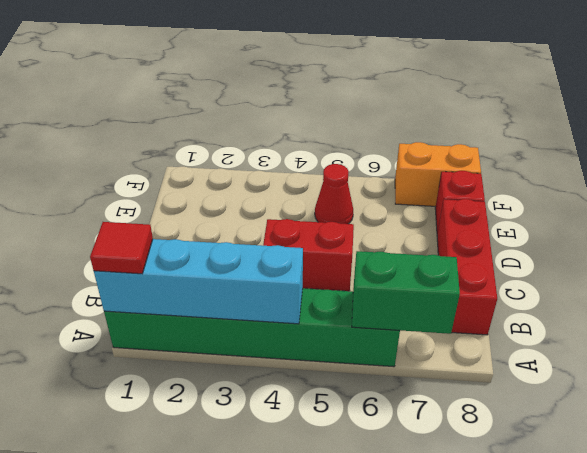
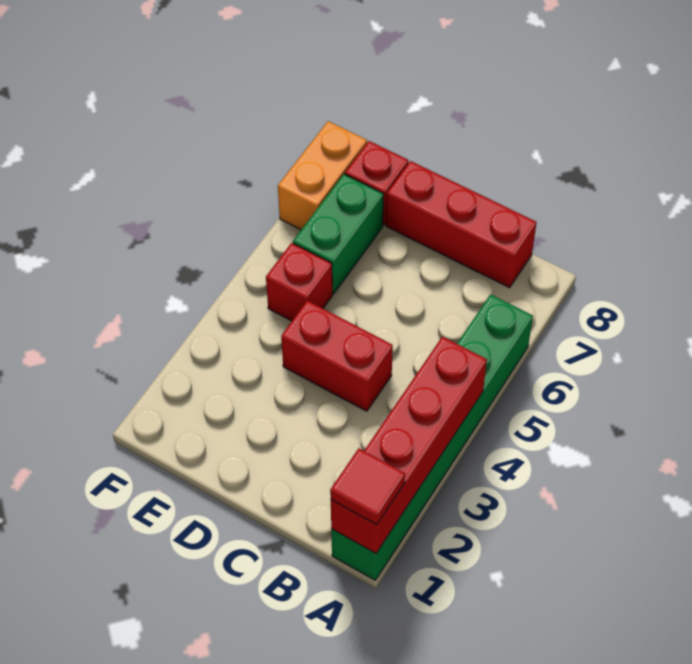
cyan 1x4 brick [94,239,303,324] -> red 1x4 brick [331,337,487,553]
green 1x2 brick [352,251,460,334] -> green 1x2 brick moved to [293,174,384,294]
red 1x2 brick [263,219,354,291] -> red 1x2 brick turned to [281,301,393,411]
red 1x1 cone [315,164,353,224] -> red 1x1 brick [266,243,333,321]

